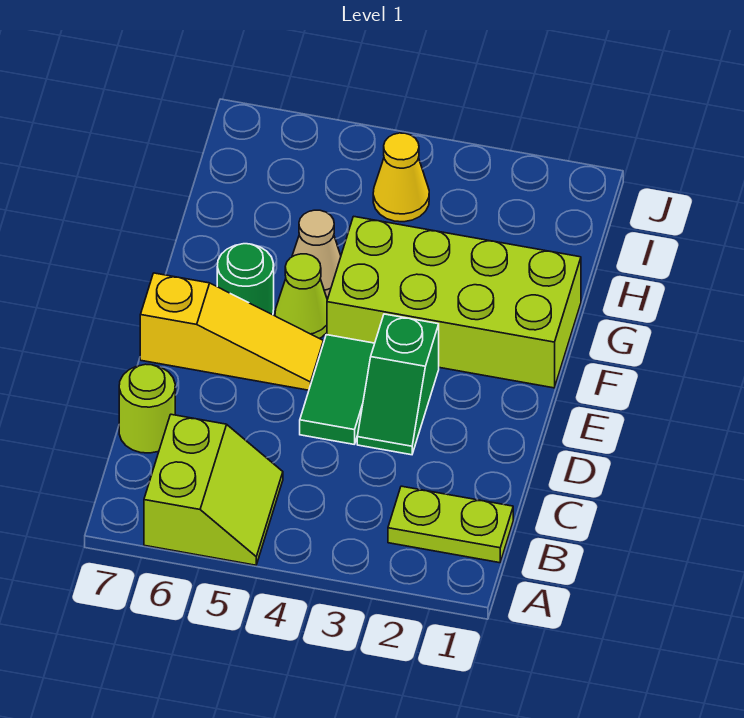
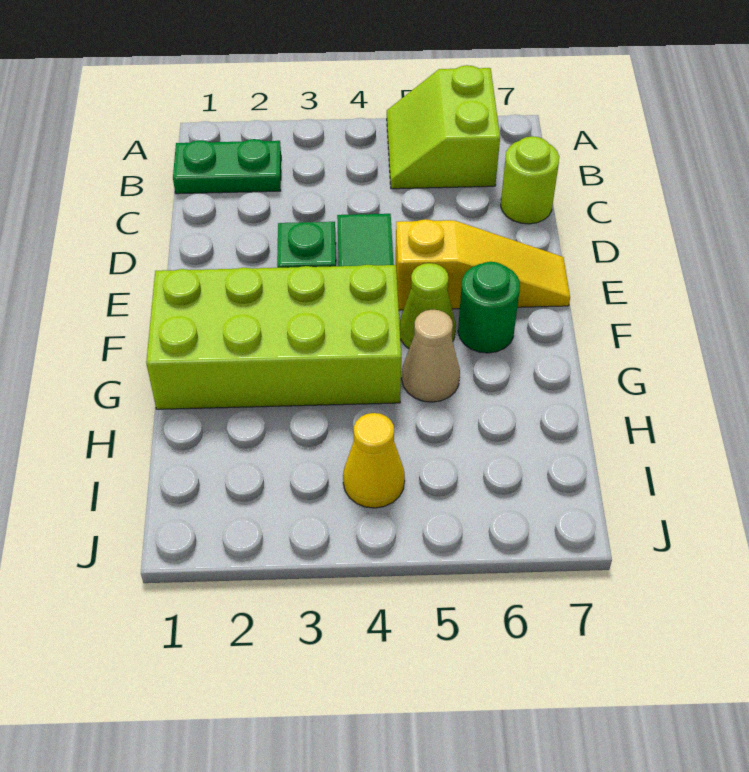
lime 1x2 plate [388,486,513,563] -> green 1x2 plate [173,139,281,194]
yellow 1x3 slope [140,273,323,390] -> yellow 1x3 slope turned to [396,219,570,310]

